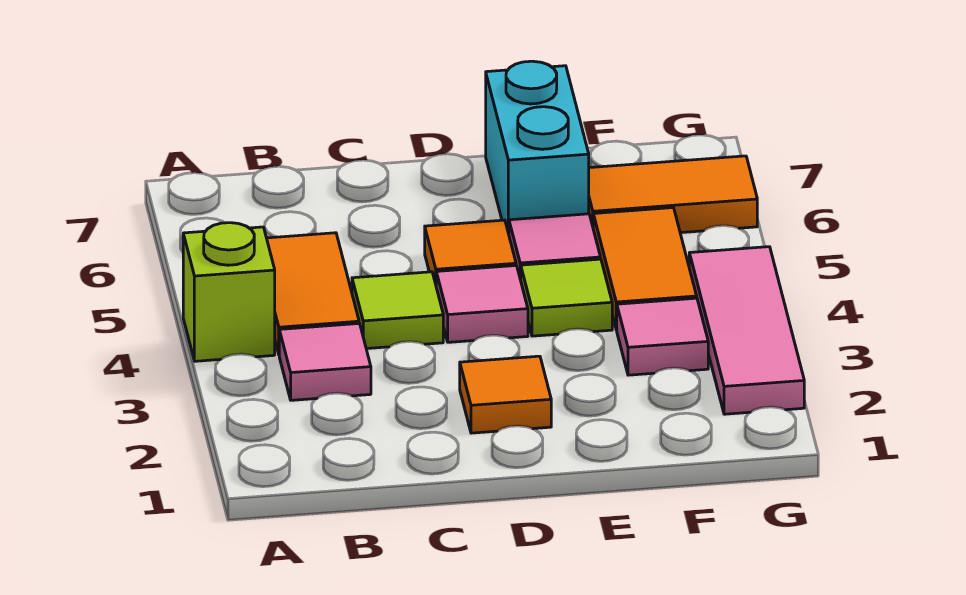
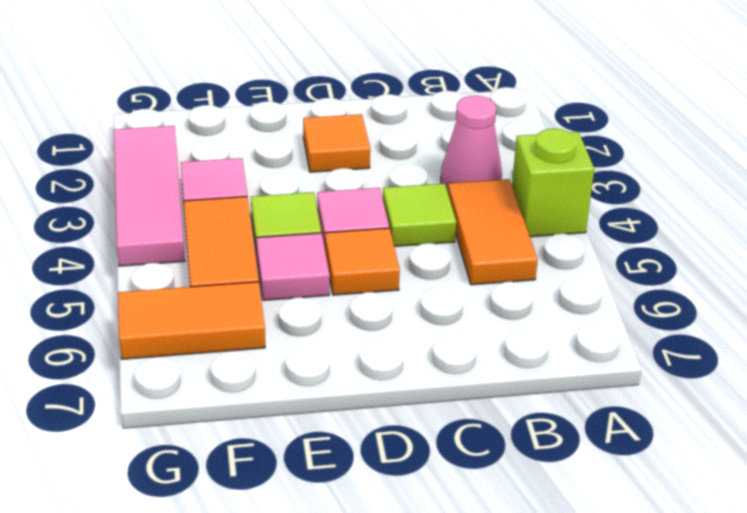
pink 1x1 tile [279,324,371,400] -> pink 1x1 cone [441,96,502,191]
cyan 1x2 brick [486,61,589,234] -> none

